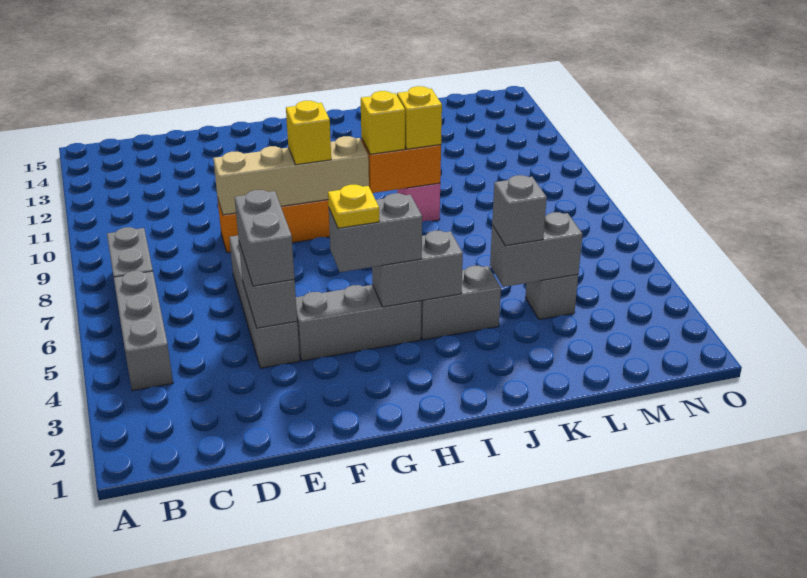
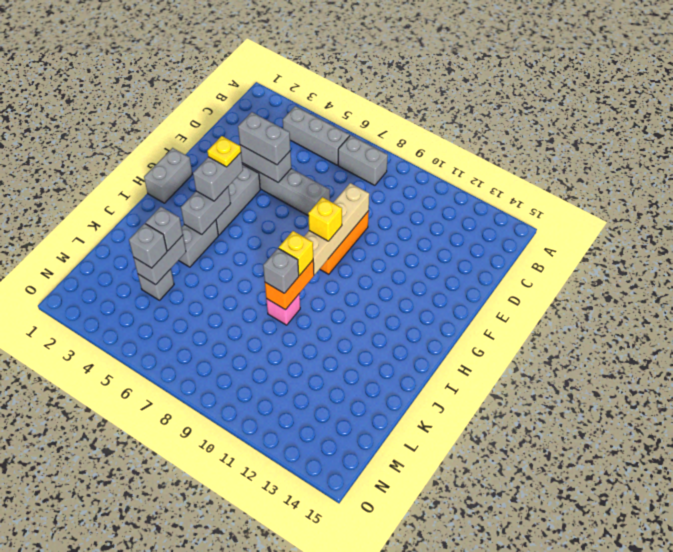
none -> grey 1x2 brick [144,148,192,203]
yellow 1x1 brick [397,86,442,149] -> grey 1x1 brick [263,248,299,293]
none -> grey 1x1 brick [129,223,167,268]

